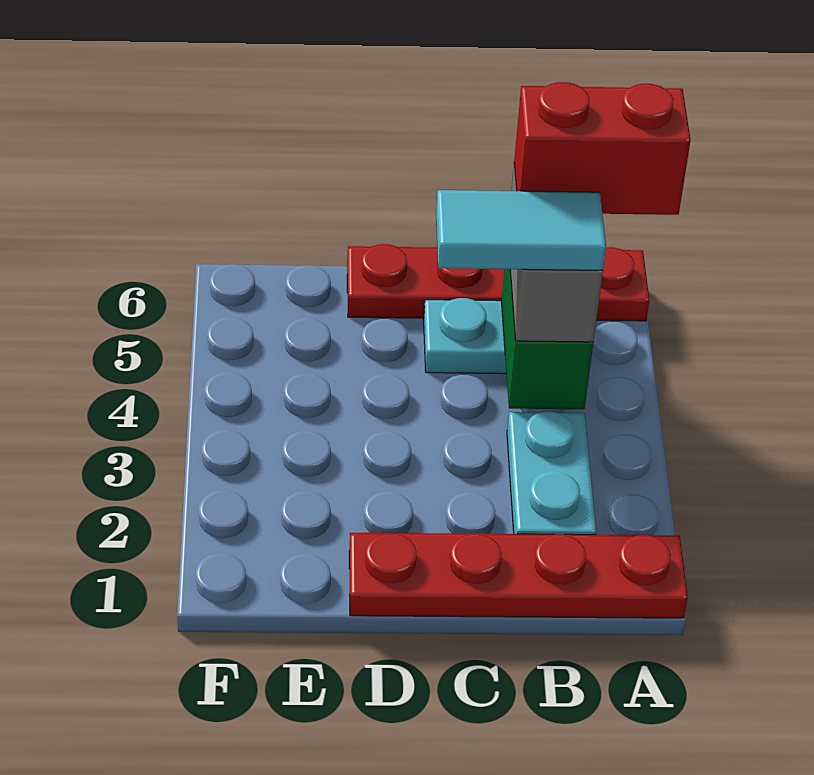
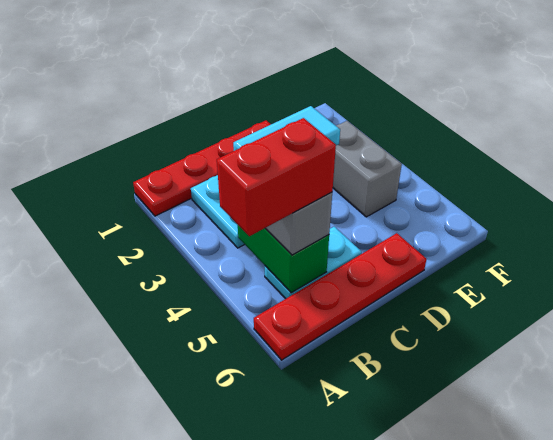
none -> grey 1x2 brick [333,121,402,217]

